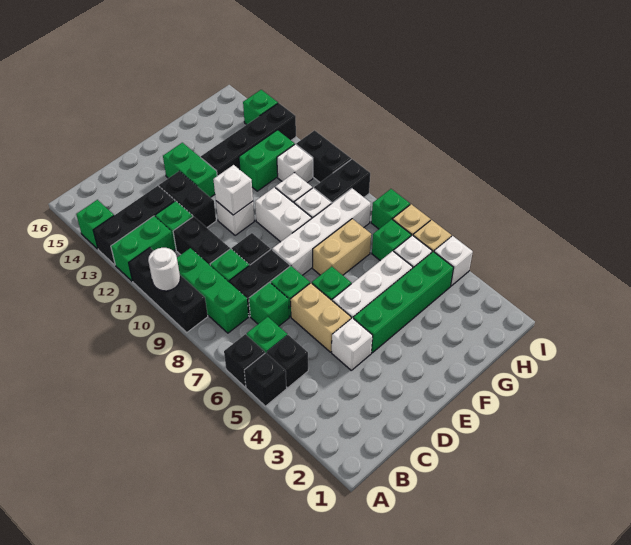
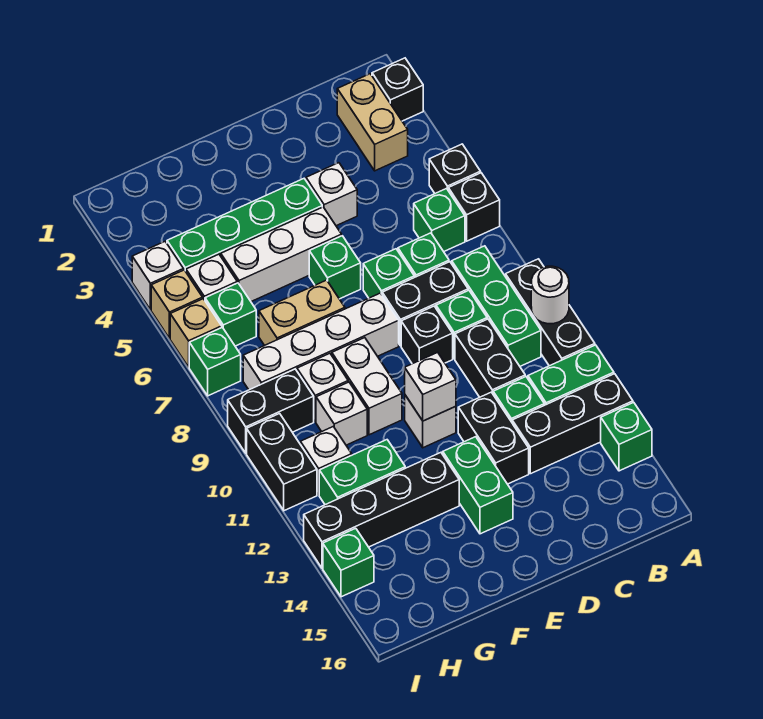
black 1x1 brick [267,335,308,388] -> black 1x1 brick moved to [372,58,423,121]
tan 1x2 brick [291,283,351,352] -> tan 1x2 brick moved to [337,74,408,171]

